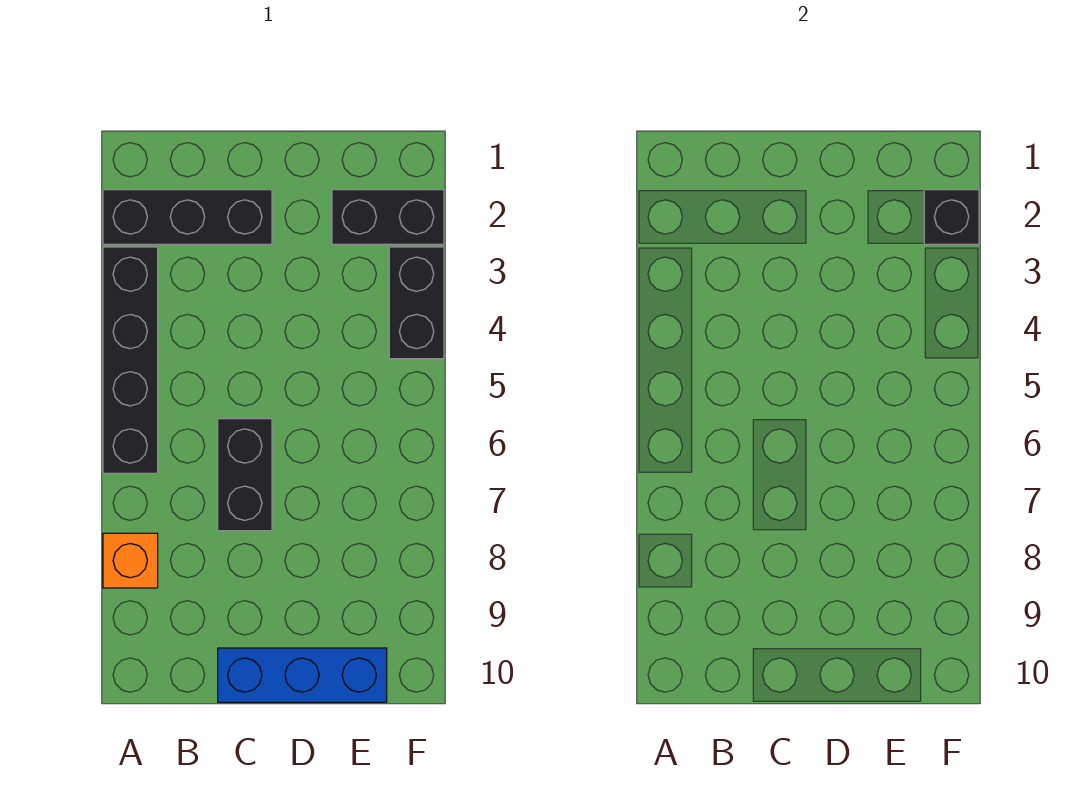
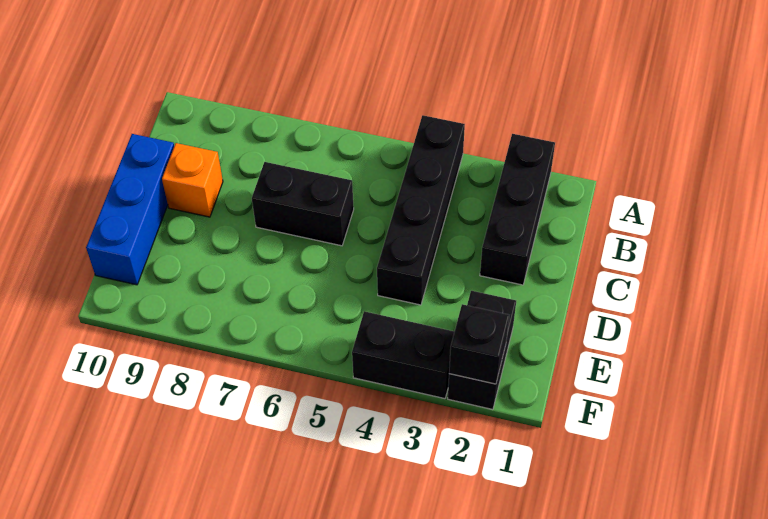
black 1x4 brick [103,247,158,473] -> black 1x4 brick turned to [377,115,465,305]
orange 1x1 brick [103,533,158,588] -> orange 1x1 brick moved to [162,143,223,217]

